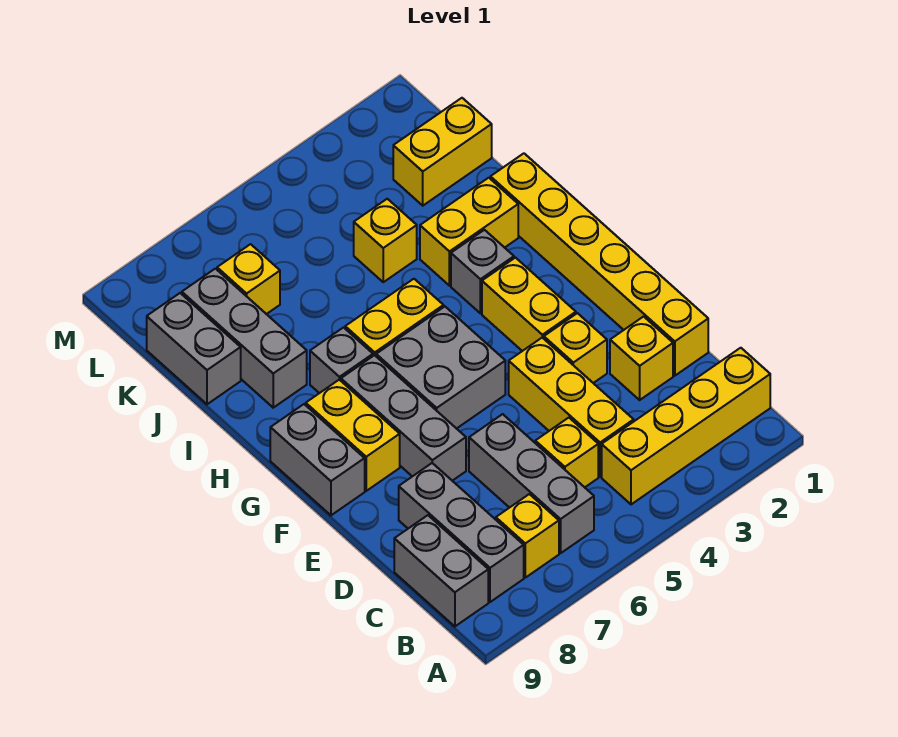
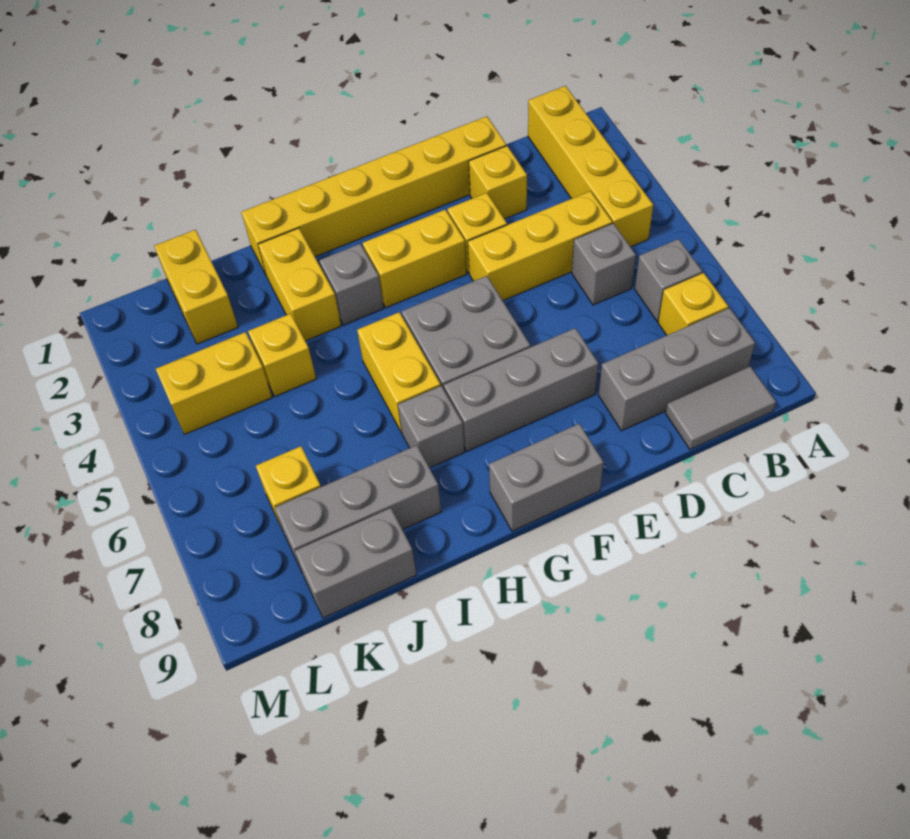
grey 1x3 brick [469,414,594,553] -> grey 1x1 brick [635,239,703,321]
grey 1x2 brick [394,515,488,626] -> grey 1x2 tile [666,366,776,449]
yellow 1x1 brick [535,418,598,487] -> grey 1x1 brick [572,223,636,305]
yellow 1x2 brick [306,380,400,491] -> yellow 1x2 brick moved to [156,332,272,434]

